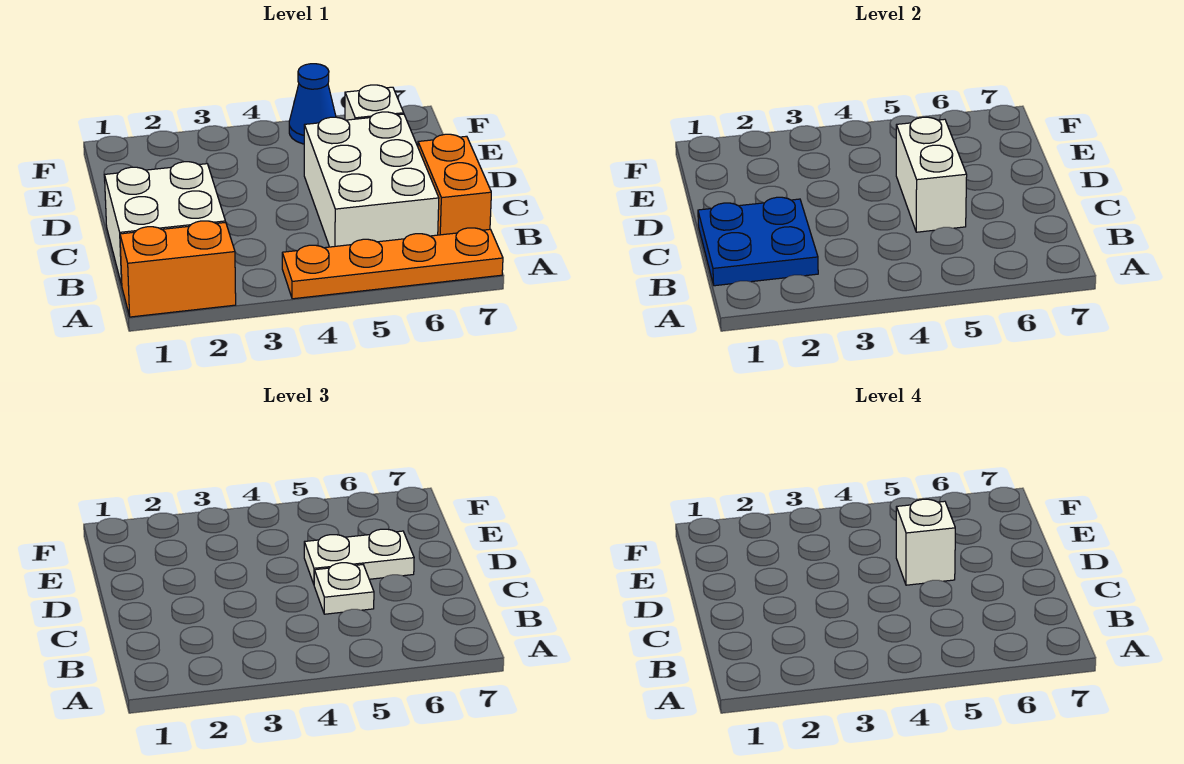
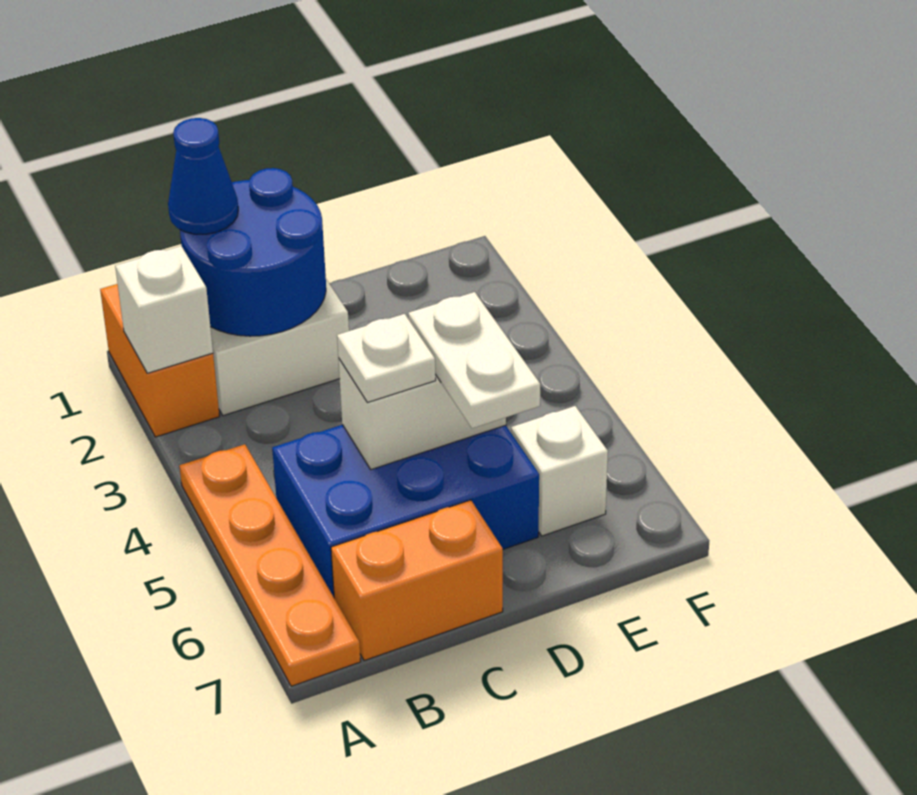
blue 2x2 plate [698,197,818,286] -> blue 2x2 round brick [180,168,326,336]
white 2x3 brick [304,112,439,247] -> blue 2x3 brick [272,425,539,597]
white 1x1 brick [896,499,955,585] -> white 1x1 brick moved to [115,246,213,373]
blue 1x1 cone [289,64,336,144] -> blue 1x1 cone moved to [168,118,238,234]

